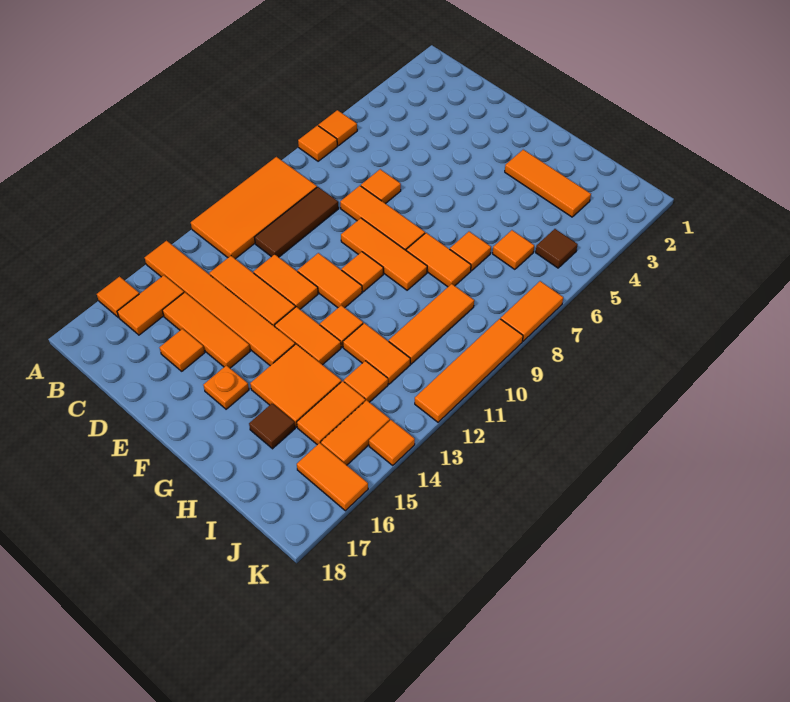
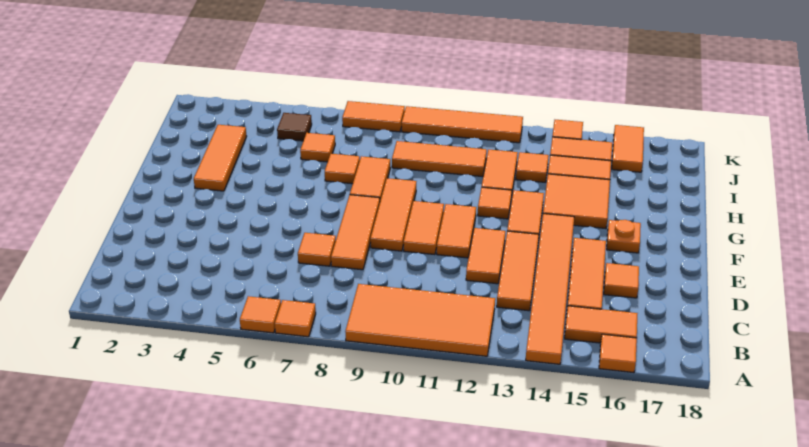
brown 1x3 tile [254,187,339,257] -> none
orange 1x1 tile [342,252,383,292] -> orange 1x2 tile [404,201,444,255]
brown 1x1 tile [249,404,295,449] -> none

